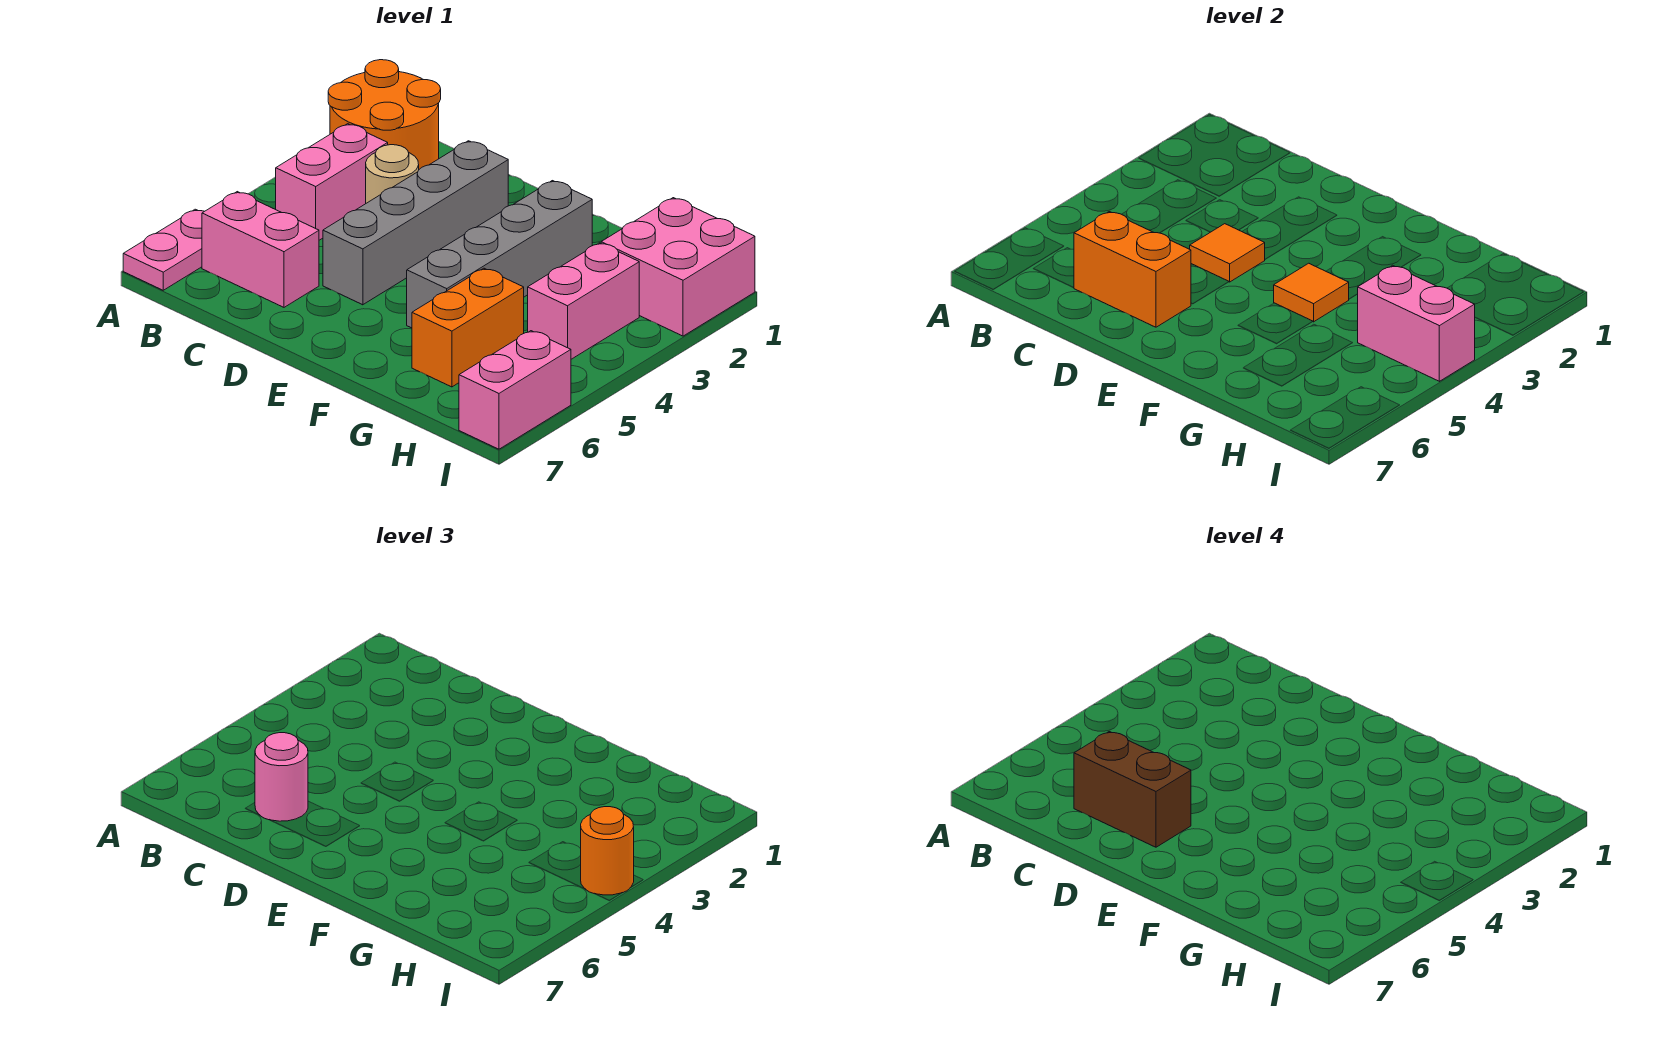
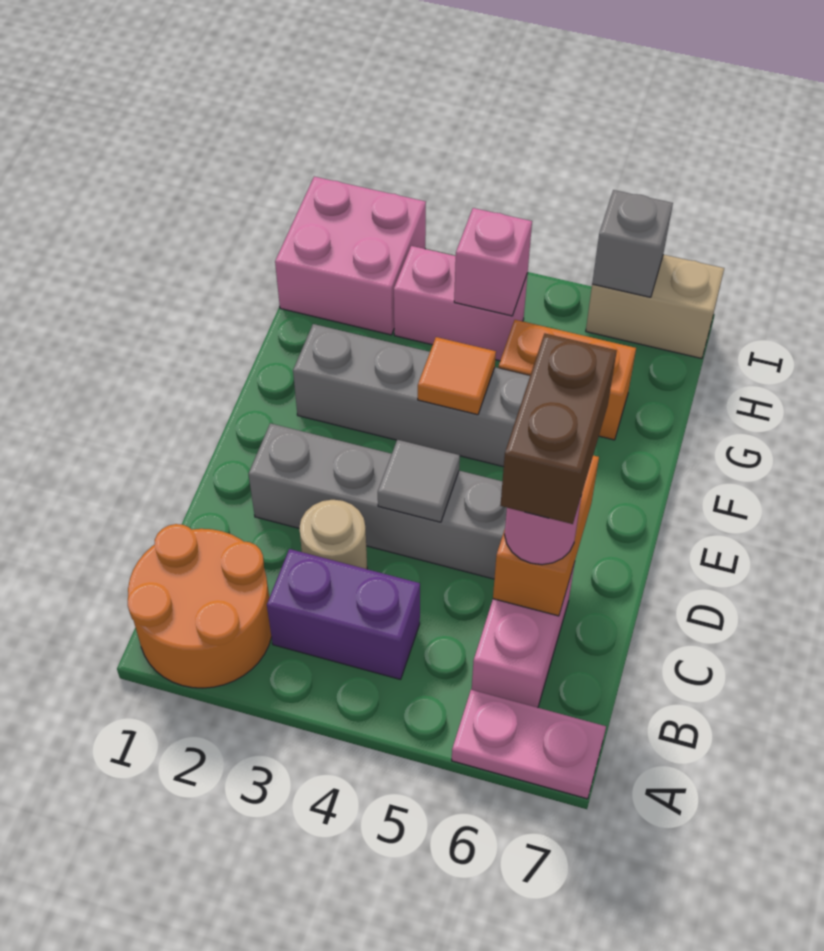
pink 1x2 brick [276,124,388,240] -> purple 1x2 brick [267,549,420,679]
orange 1x1 tile [1190,224,1265,282] -> grey 1x1 tile [378,440,460,522]
pink 1x2 brick [1358,265,1475,381] -> pink 1x1 brick [454,208,532,316]
orange 1x1 round brick [581,807,634,895] -> none
pink 1x2 brick [459,331,571,449] -> tan 1x2 brick [586,255,724,359]
none -> grey 1x1 brick [592,190,673,297]

